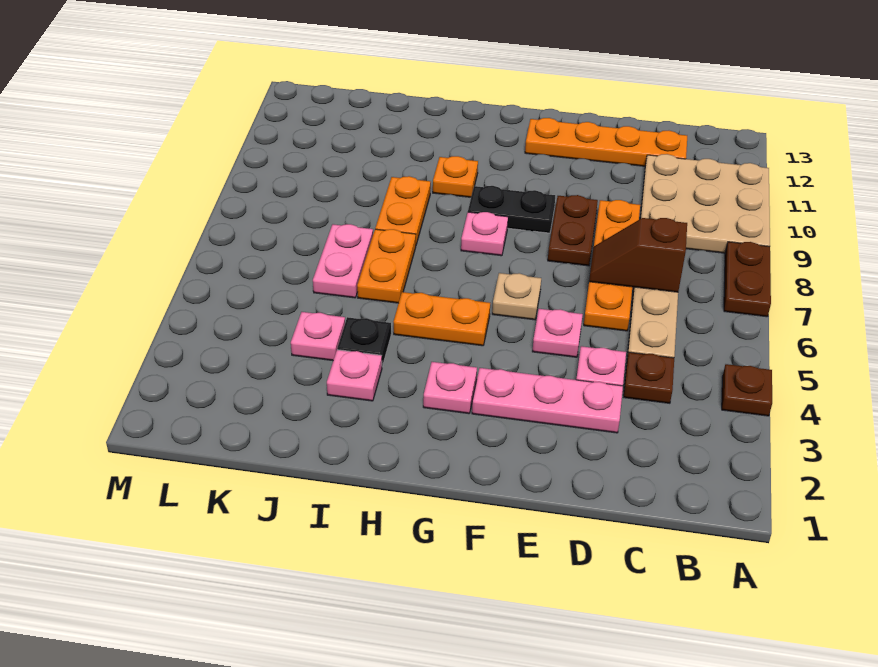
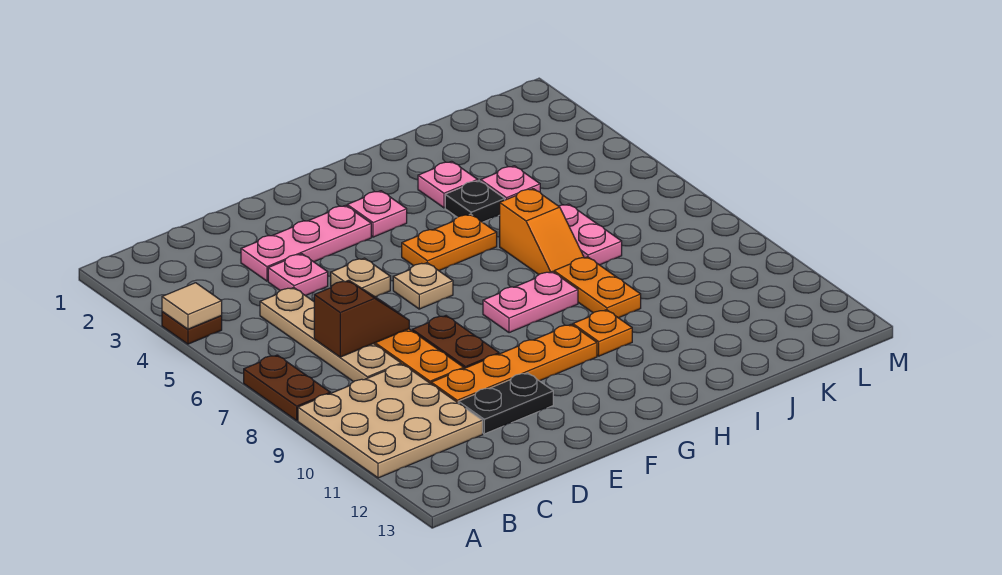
none -> tan 1x1 tile [162,283,222,329]
brown 1x1 plate [624,352,674,403] -> none
orange 1x4 plate [525,118,687,166] -> orange 1x4 plate moved to [431,324,597,403]
pink 1x1 plate [532,309,583,357] -> tan 1x1 plate [331,258,390,297]
black 1x2 plate [468,186,555,233] -> black 1x2 plate moved to [458,373,553,434]
pink 1x1 plate [461,212,508,256] -> pink 1x2 plate [483,272,578,333]
orange 1x2 plate [357,229,416,303] -> orange 1x2 slope [499,189,584,274]

